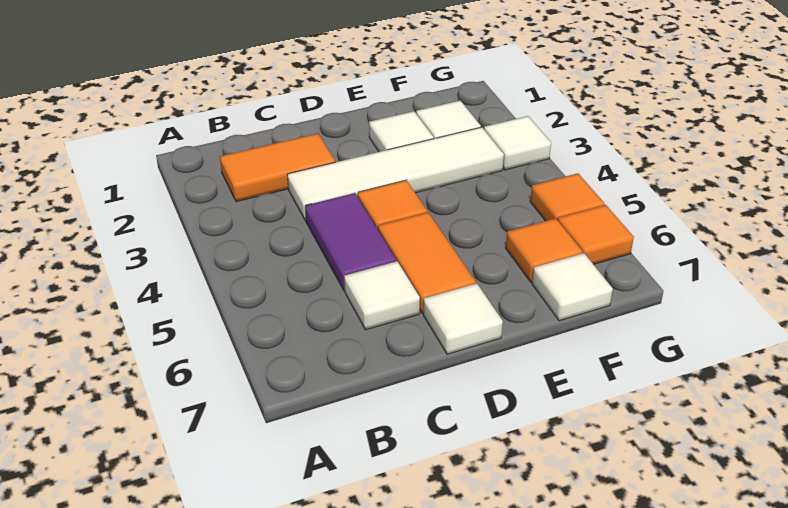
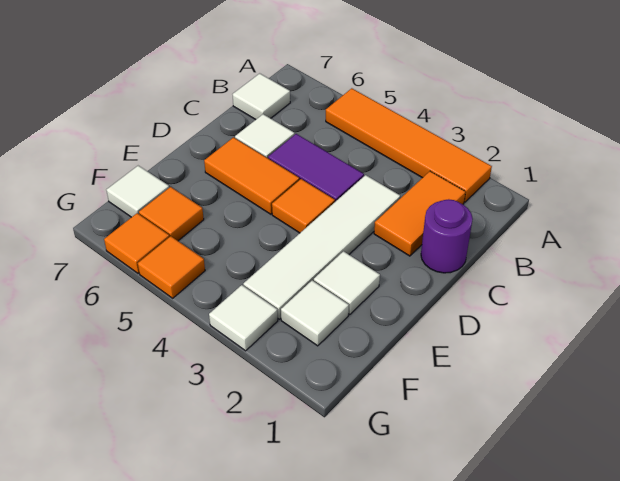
none -> orange 1x4 tile [326,88,492,202]
none -> purple 1x1 round brick [421,199,473,273]
white 1x1 tile [423,283,503,354] -> white 1x1 tile moved to [233,73,290,120]

